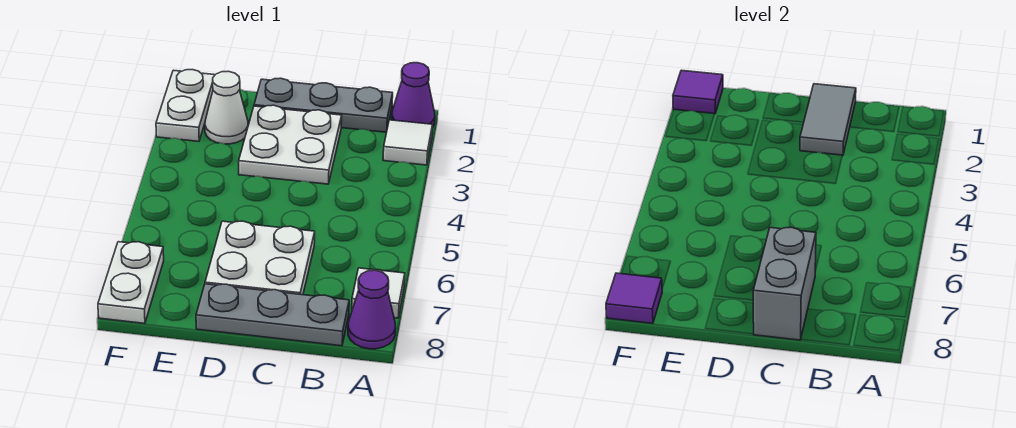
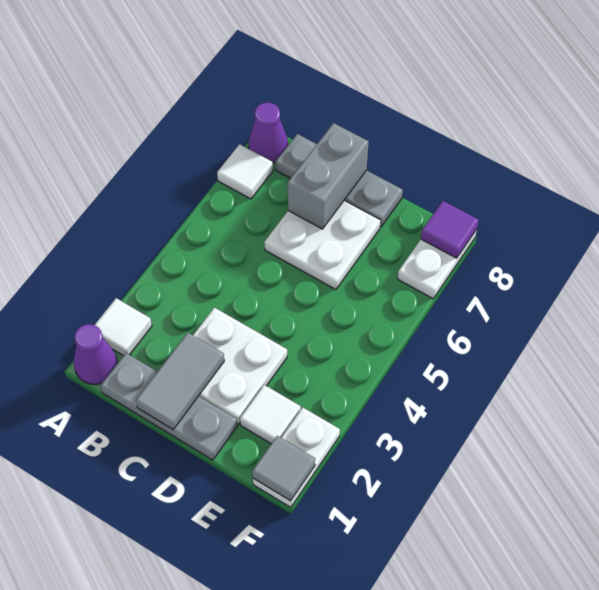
white 1x1 cone [205,71,248,144] -> white 1x1 tile [240,385,301,444]
purple 1x1 tile [673,70,723,114] -> grey 1x1 tile [252,436,315,501]

